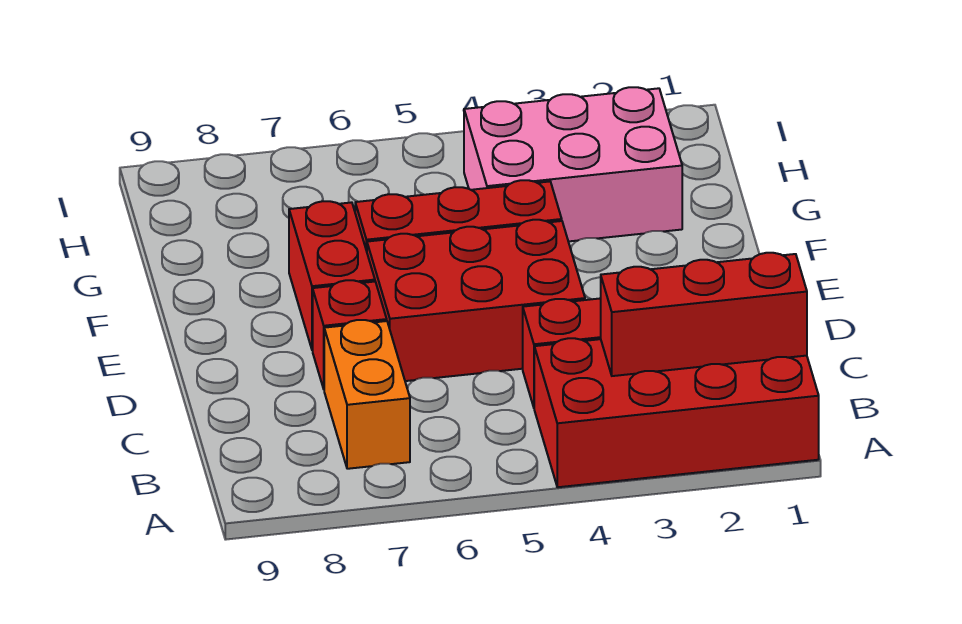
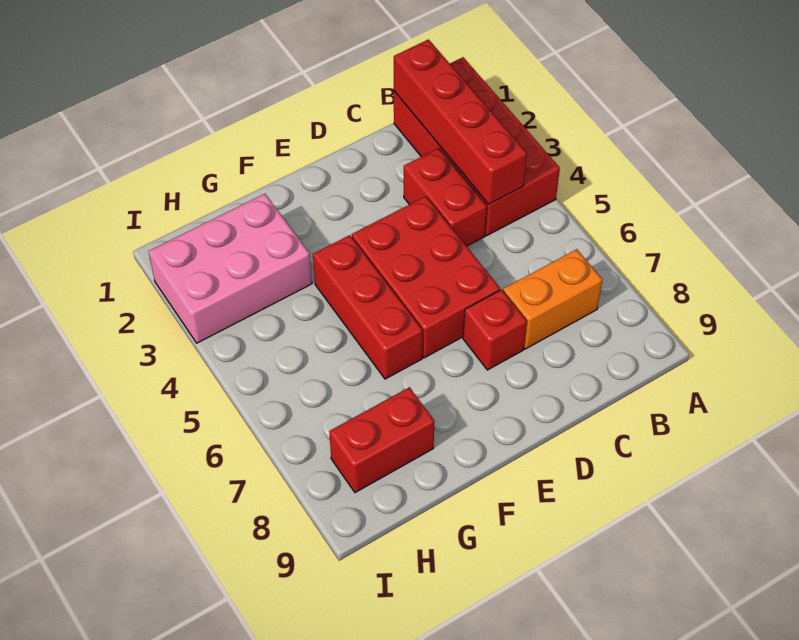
red 1x3 brick [601,253,807,376] -> red 1x4 brick [394,39,527,204]
red 1x2 brick [289,201,375,350] -> red 1x2 brick moved to [329,387,435,493]
pink 2x3 brick [464,87,682,242] -> pink 2x3 brick turned to [148,194,312,343]

